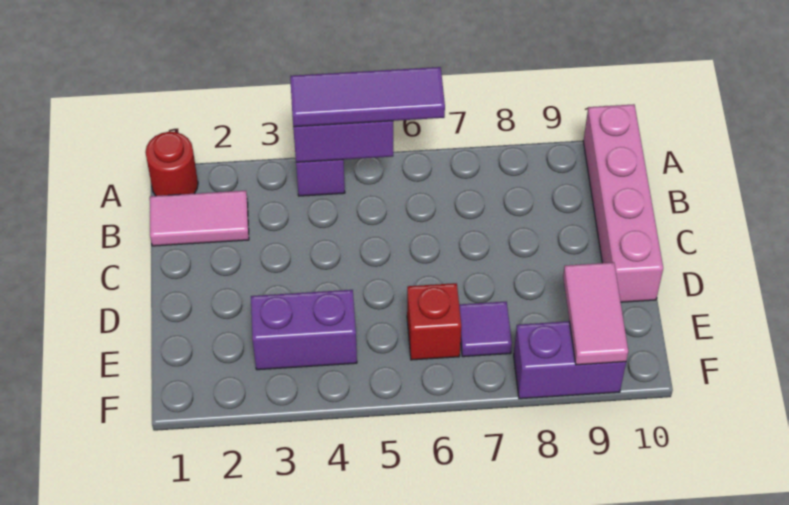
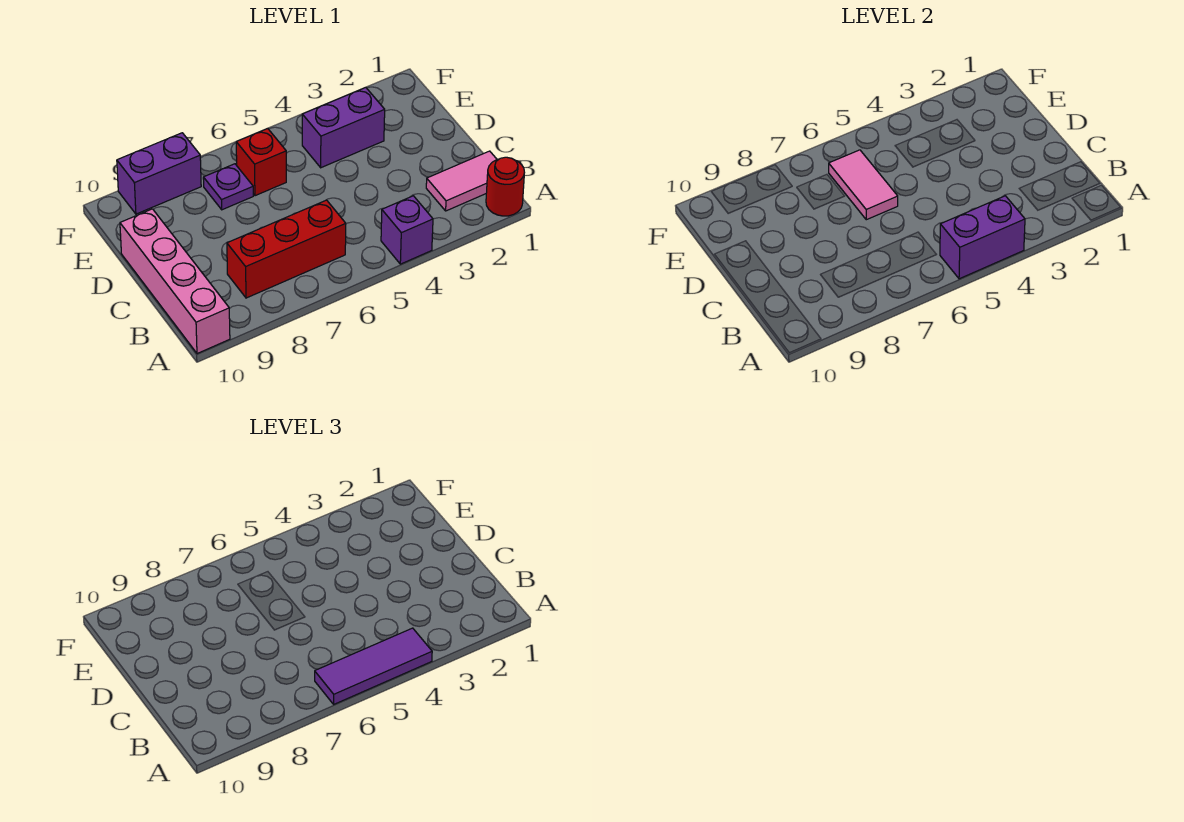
none -> red 1x3 brick [227,200,346,298]
purple 1x1 tile [459,302,512,357] -> purple 1x1 plate [203,164,253,210]
pink 1x2 tile [563,262,628,365] -> pink 1x2 tile moved to [829,150,898,220]

